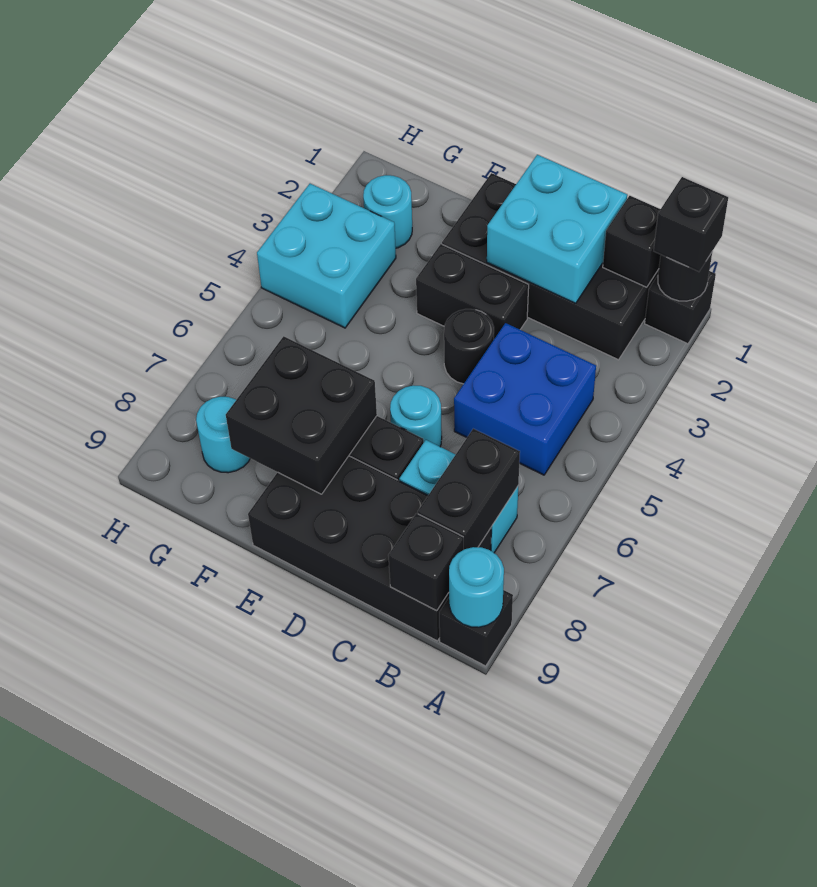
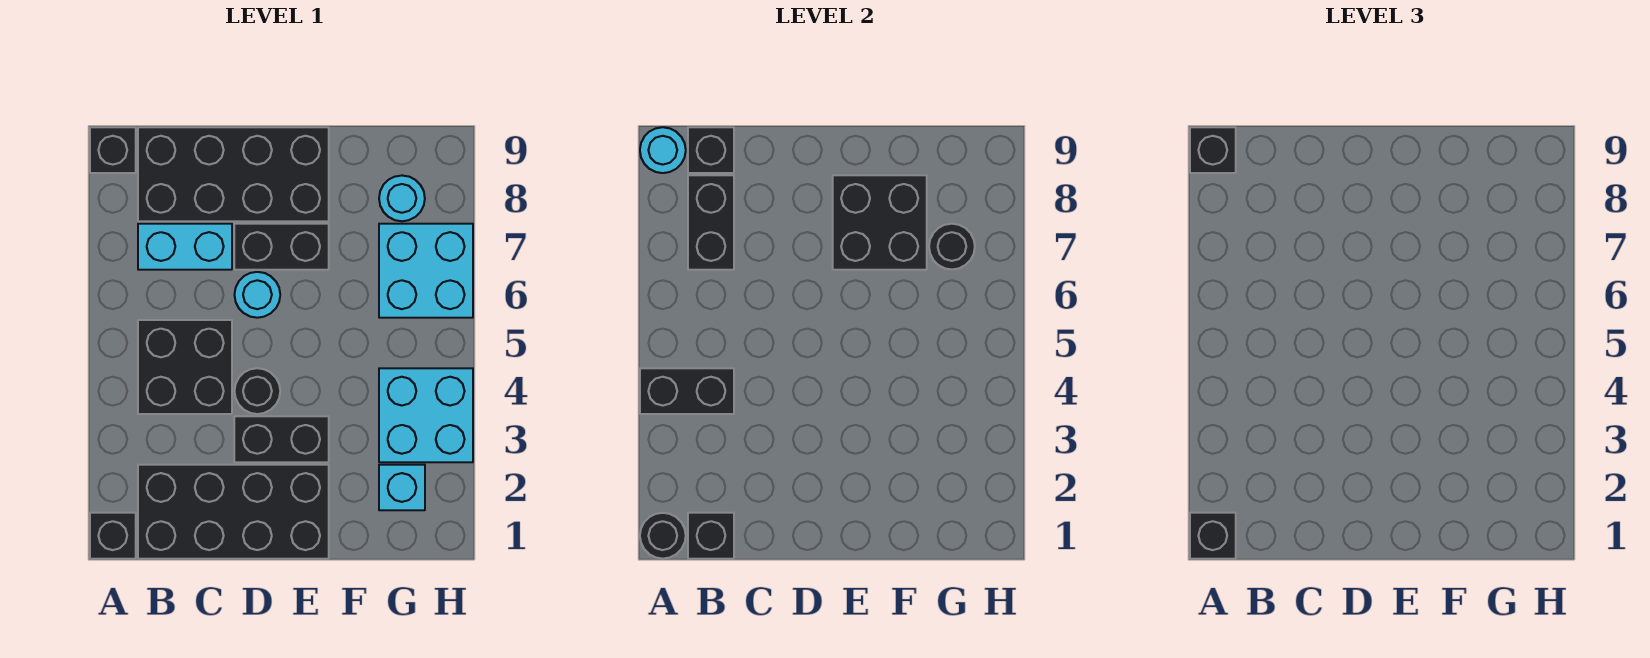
none -> black 1x2 brick [640,368,734,414]
none -> black 1x1 brick [1190,127,1236,173]
blue 2x2 brick [454,323,596,475] -> black 2x2 brick [138,320,232,414]
cyan 2x2 brick [487,155,627,303] -> cyan 2x2 brick moved to [379,224,473,318]
cyan 1x1 round brick [363,175,412,248] -> cyan 1x1 brick [379,465,425,510]
none -> black 1x1 round brick [929,224,975,269]

